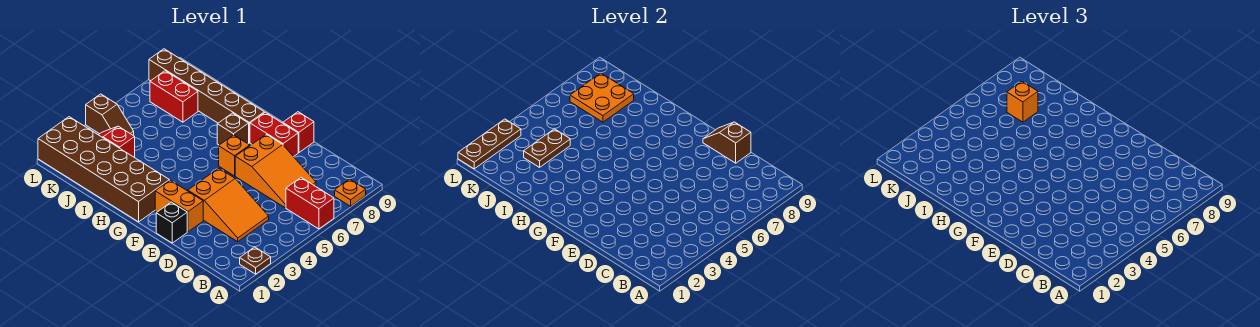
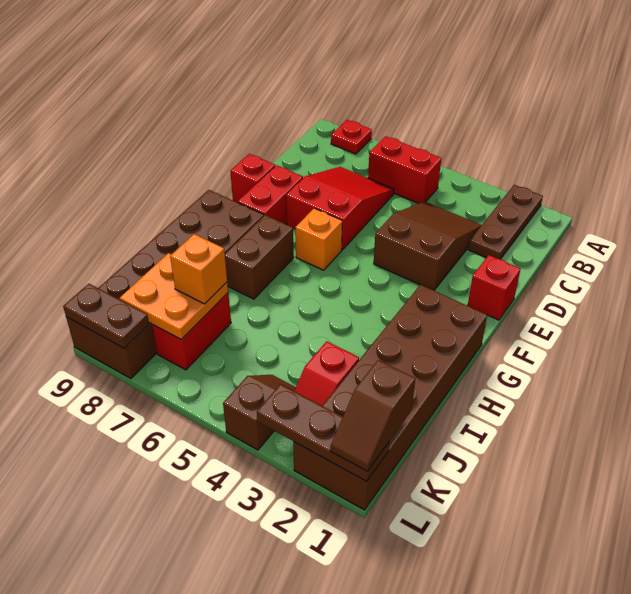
brown 1x1 plate [240,247,271,274] -> brown 1x3 plate [468,185,543,259]
red 1x2 brick [286,178,334,229] -> red 1x2 brick turned to [368,136,441,203]
orange 1x1 plate [335,179,366,206] -> red 1x1 plate [331,120,372,154]
orange 2x3 slope [188,168,269,242] -> brown 2x3 slope [374,201,482,290]
orange 2x3 slope [235,134,316,208] -> red 2x3 slope [286,167,394,250]
brown 1x2 slope [703,122,751,163] -> brown 1x2 slope moved to [330,360,415,471]
black 1x1 brick [156,202,187,243] -> red 1x1 brick [468,255,521,320]
orange 1x2 brick [155,180,203,232] -> none
brown 1x1 brick [217,113,249,145] -> brown 1x2 brick [225,215,294,299]
brown 1x6 brick [149,49,264,143] -> brown 2x6 brick [66,190,264,379]
brown 1x2 plate [524,129,570,167] -> brown 1x2 plate moved to [63,284,149,348]

